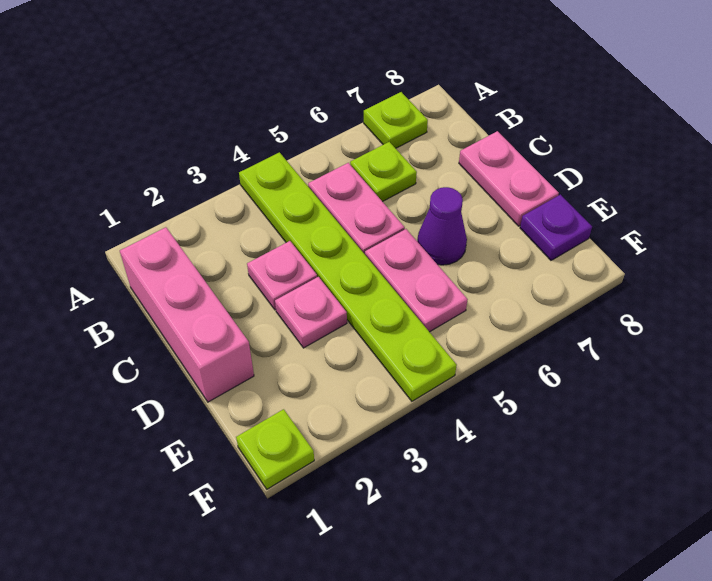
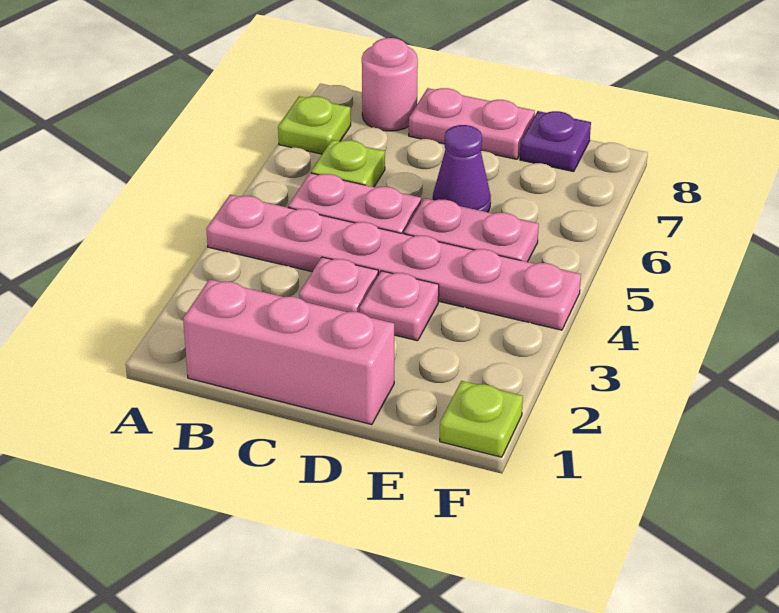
lime 1x6 plate [239,152,457,401] -> pink 1x6 plate [206,195,581,330]
none -> pink 1x1 round brick [362,38,418,131]

